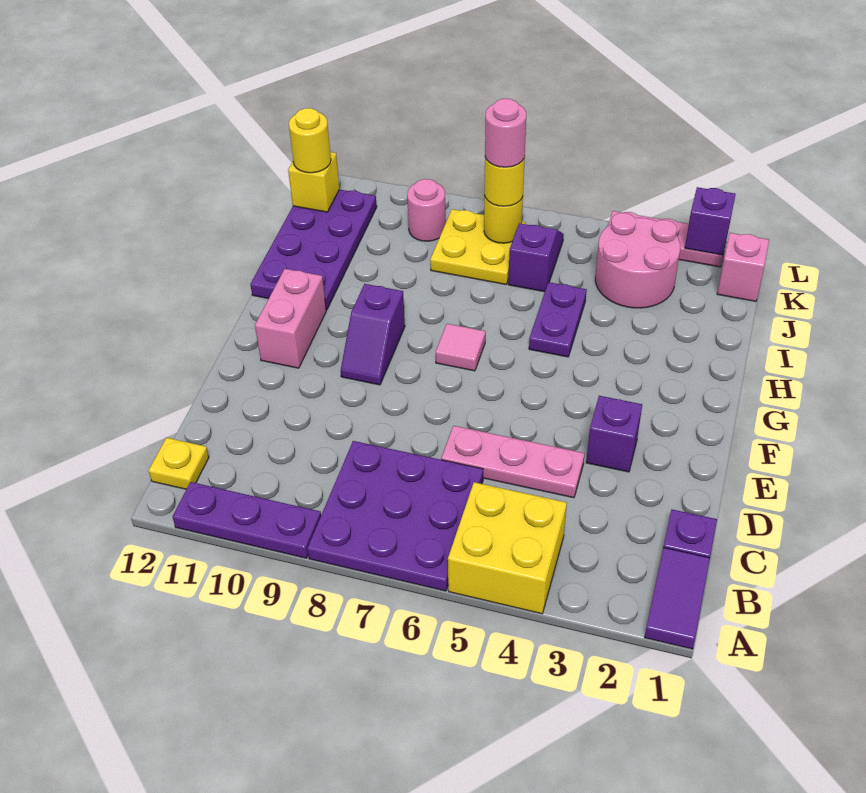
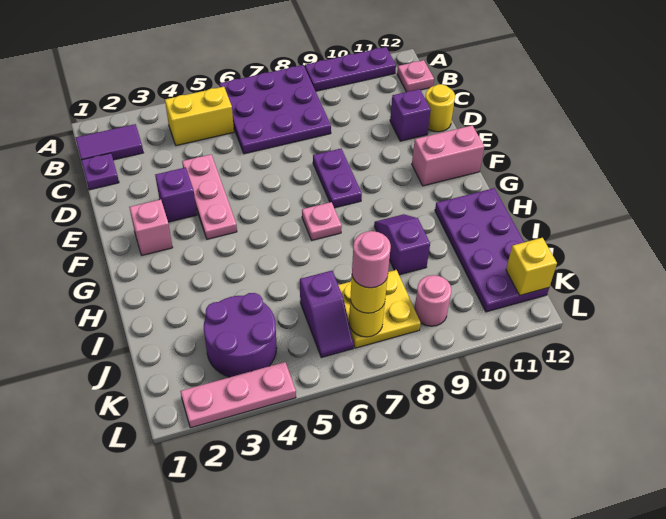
purple 1x2 tile [644,547,710,649] -> purple 1x2 tile turned to [76,124,143,160]
yellow 2x2 brick [448,482,567,614] -> yellow 1x2 brick [165,87,234,146]
yellow 1x1 plate [149,438,209,489] -> pink 1x1 plate [397,60,434,92]
pink 1x3 plate [441,426,585,498] -> pink 1x3 plate turned to [182,154,237,239]
purple 1x2 slope [341,284,405,385] -> purple 1x2 slope moved to [374,214,430,275]
pink 1x2 brick [255,269,326,368] -> pink 1x2 brick turned to [412,125,484,186]
pink 1x1 tile [436,324,486,371] -> pink 1x1 plate [302,202,342,240]
purple 1x2 plate [529,282,587,357] -> purple 1x2 plate moved to [313,149,362,208]
pink 2x2 round brick [595,213,681,308] -> purple 2x2 round brick [204,293,277,377]
pink 1x1 brick [717,233,769,301] -> pink 1x1 brick moved to [129,199,173,255]
yellow 1x1 round brick [289,108,331,173] -> yellow 1x1 round brick moved to [425,84,455,132]
purple 1x1 brick [685,187,736,255] -> purple 1x1 brick moved to [390,89,431,141]

